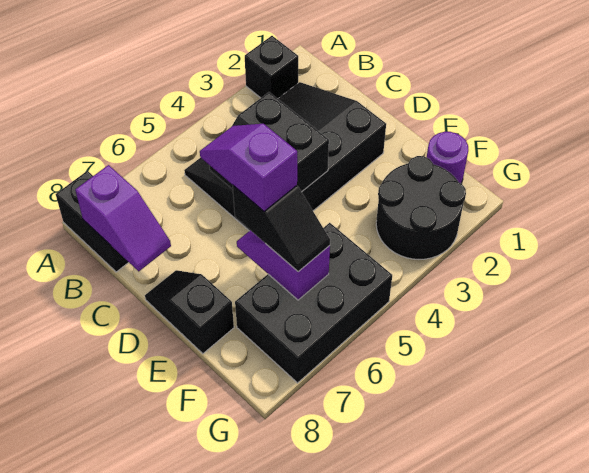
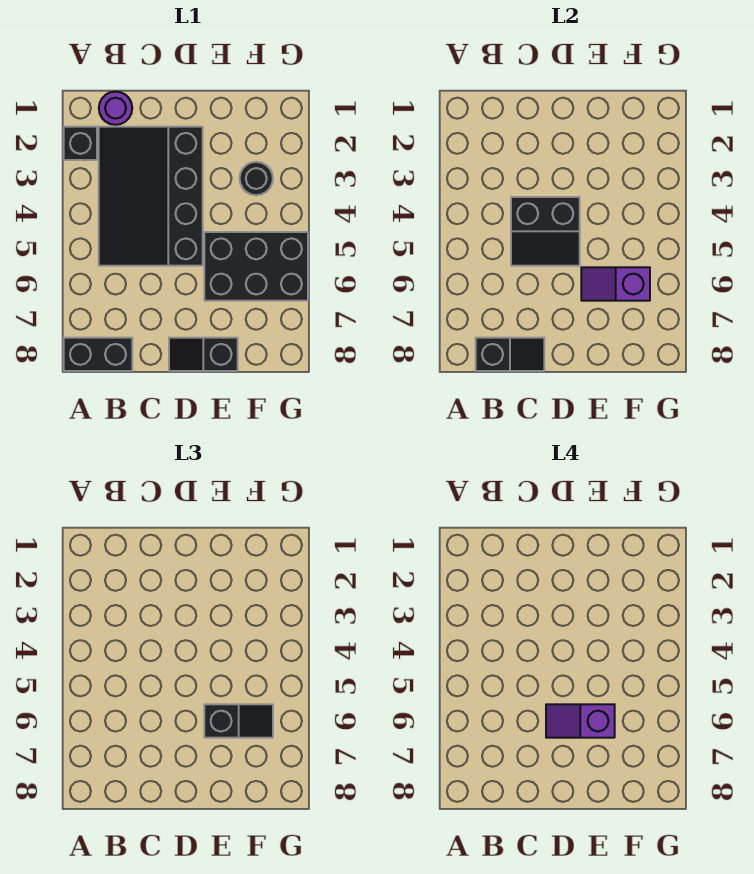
purple 1x2 slope [75,165,171,271] -> black 1x2 slope [476,338,544,371]
purple 1x1 round brick [427,132,468,184] -> purple 1x1 round brick moved to [99,92,132,125]
black 2x2 round brick [376,156,466,259] -> black 1x1 round brick [240,162,273,195]
black 2x3 brick [235,223,392,383] -> black 2x3 brick turned to [204,232,308,301]

